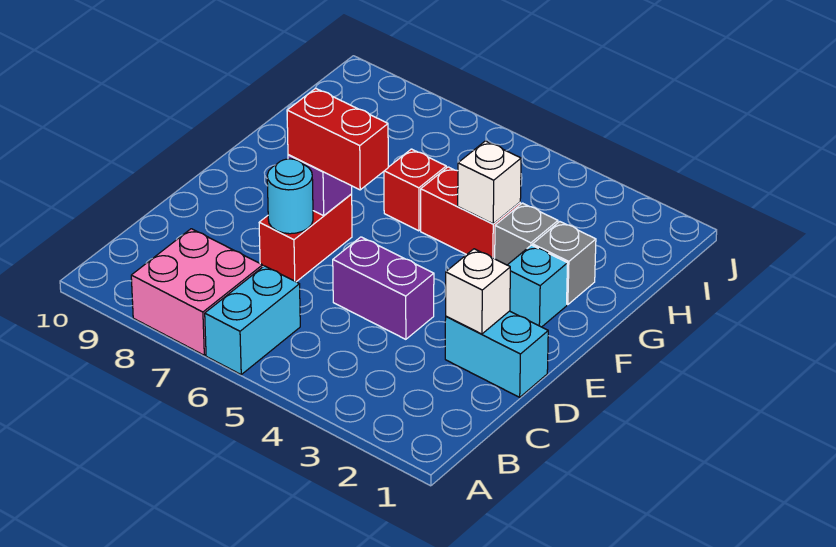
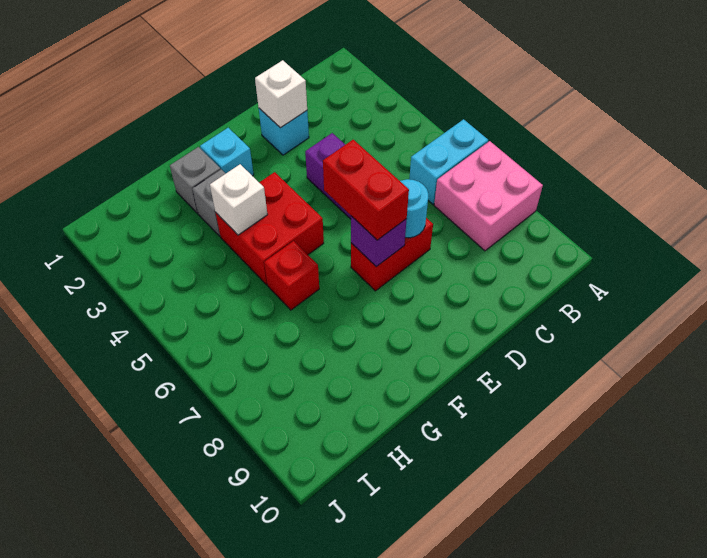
cyan 1x2 brick [445,311,548,397] -> cyan 1x1 brick [259,108,309,155]
red 1x2 brick [421,167,520,259] -> red 2x2 brick [216,172,324,285]

